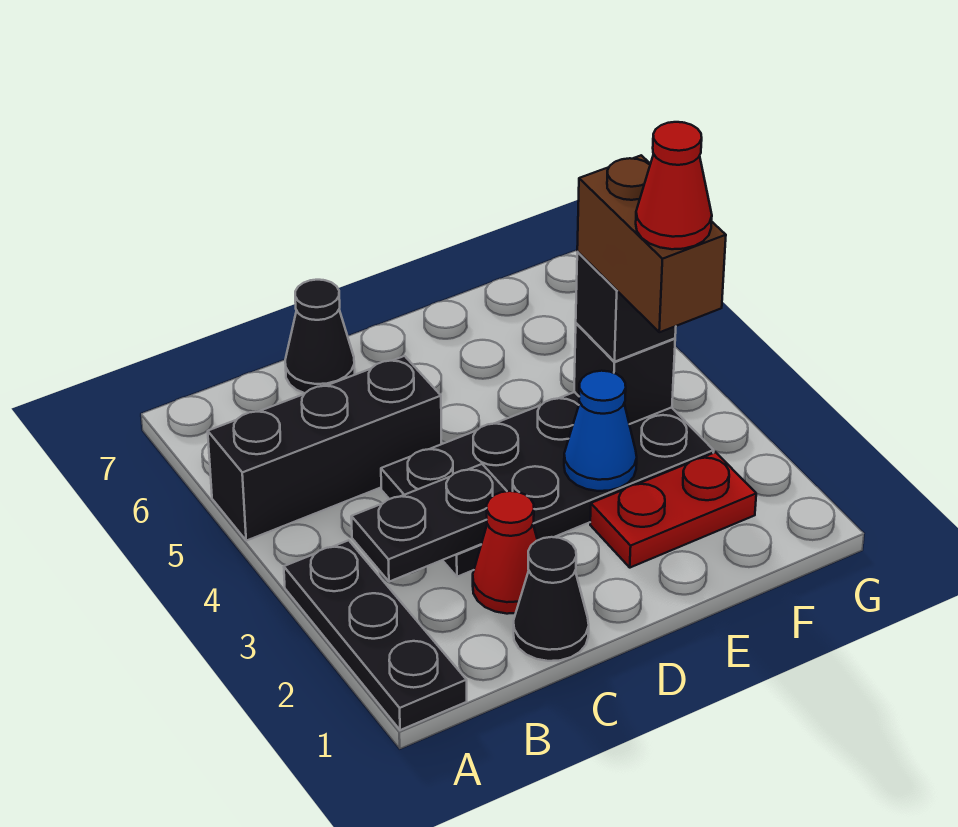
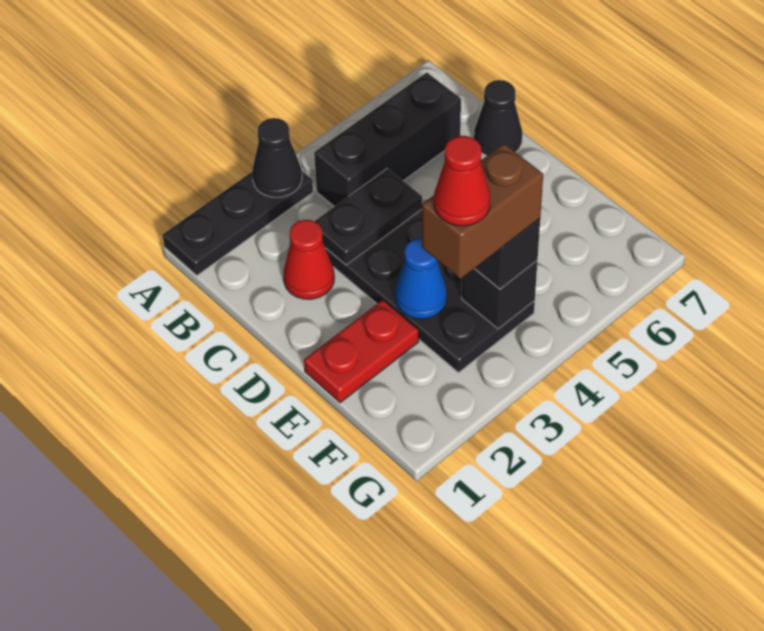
black 1x3 brick [208,356,441,541] -> black 1x3 brick turned to [314,73,461,207]
black 1x2 plate [351,464,506,582] -> black 1x2 plate turned to [314,168,422,265]
black 1x1 cone [513,537,589,661] -> black 1x1 cone moved to [252,118,302,197]
red 1x2 plate [590,452,756,568] -> red 1x2 plate turned to [304,300,419,403]

